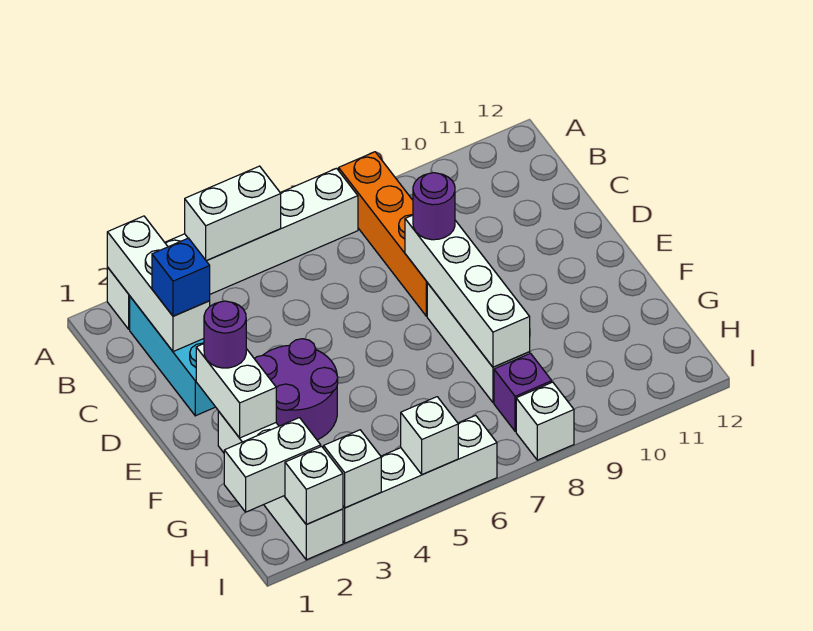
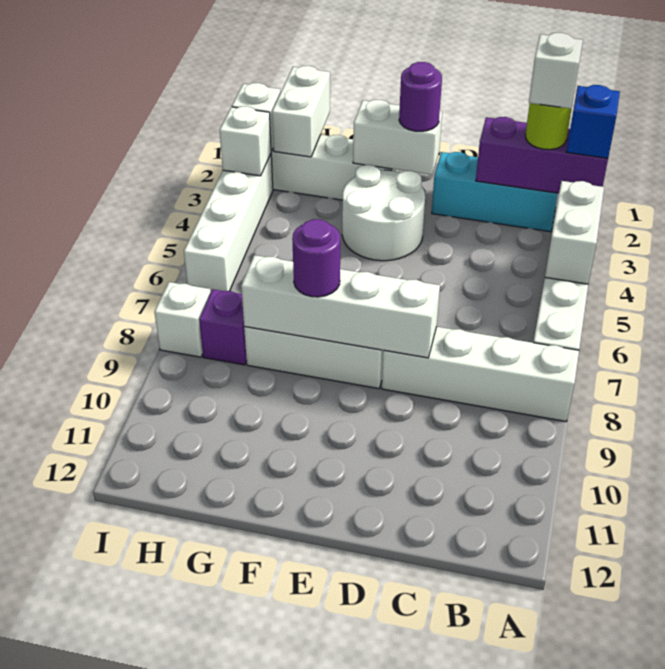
white 1x3 brick [107,216,210,352] -> purple 1x3 brick [476,117,608,193]
orange 1x4 brick [339,152,428,316] -> white 1x4 brick [382,327,579,422]
none -> lime 1x1 round brick [525,103,572,150]
blue 1x1 brick [152,238,210,316] -> blue 1x1 brick moved to [567,85,620,158]
purple 1x1 round brick [413,173,455,240] -> purple 1x1 round brick moved to [292,219,340,297]
purple 2x2 round brick [254,339,338,440] -> white 2x2 round brick [342,165,425,261]
white 1x1 brick [401,397,458,475] -> white 1x1 brick moved to [529,33,583,109]

